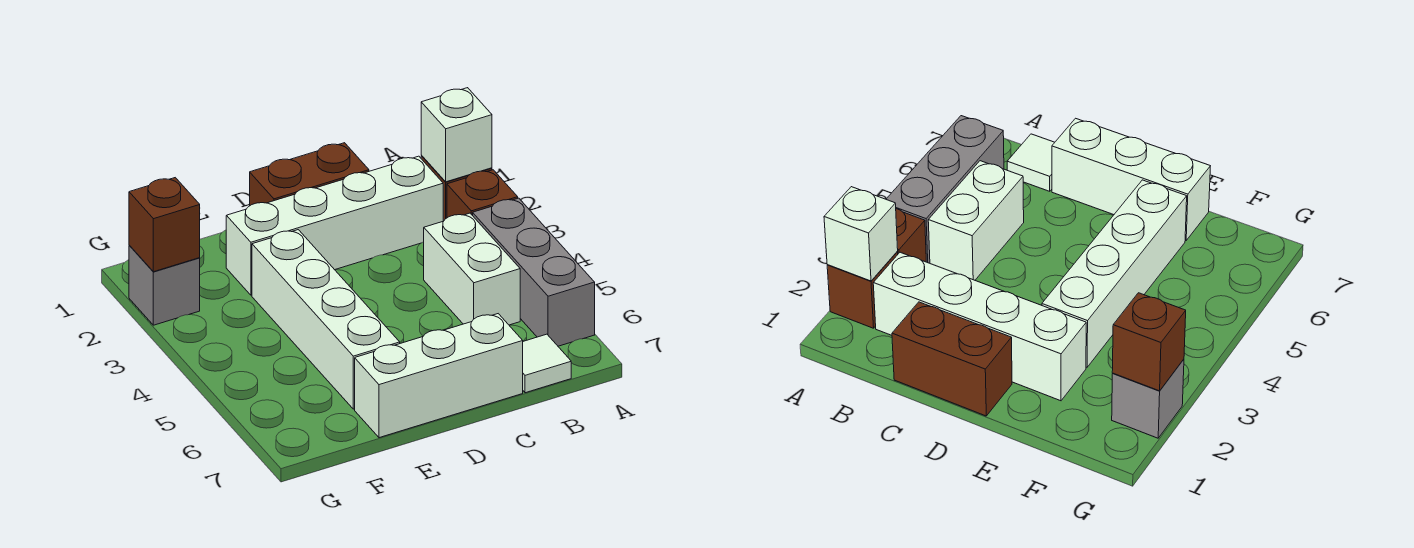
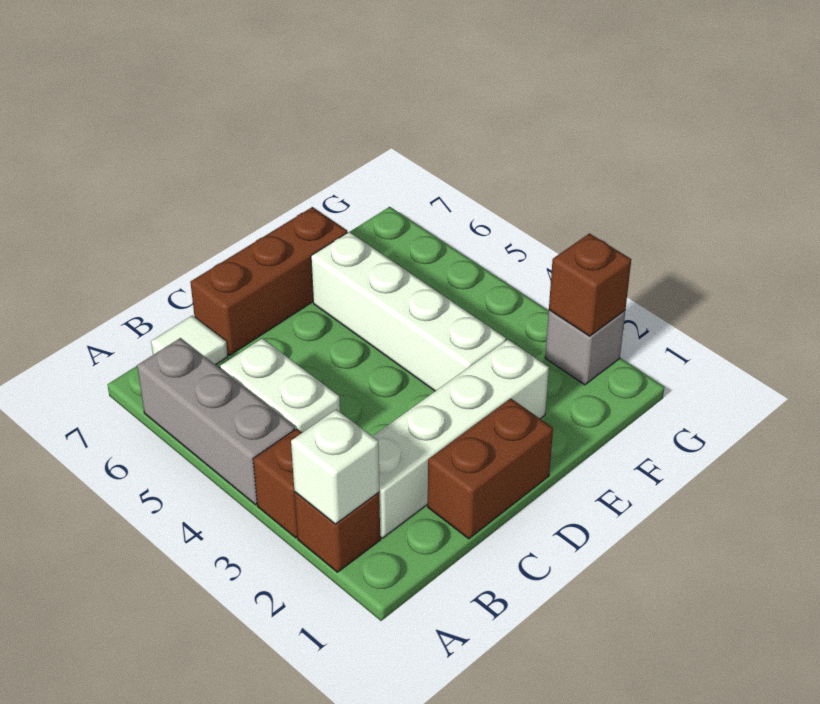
white 1x3 brick [355,314,523,438] -> brown 1x3 brick [190,207,347,355]

